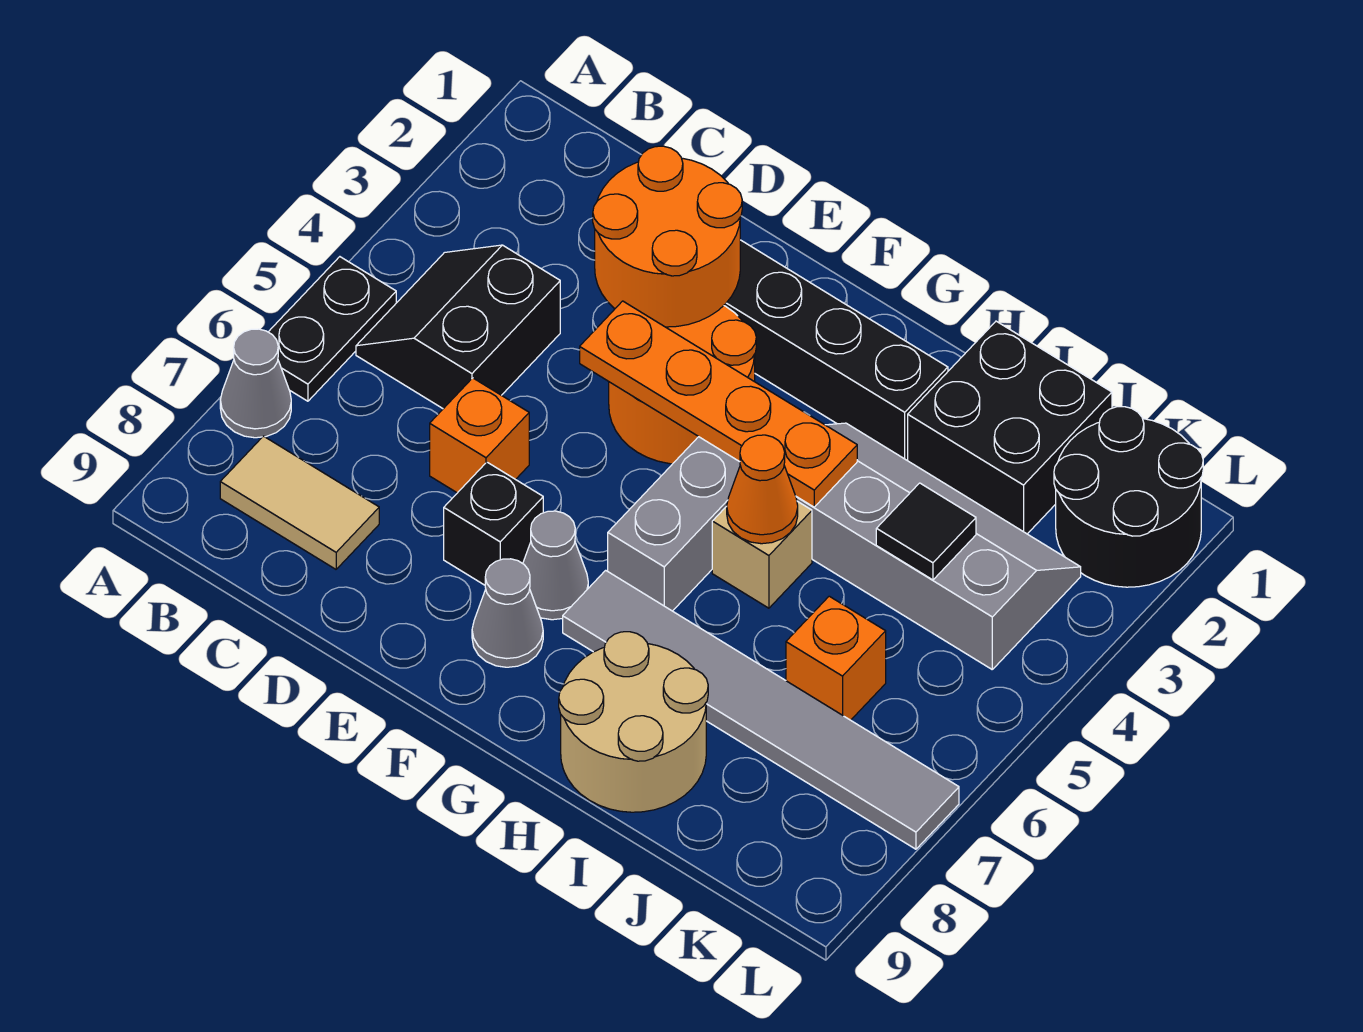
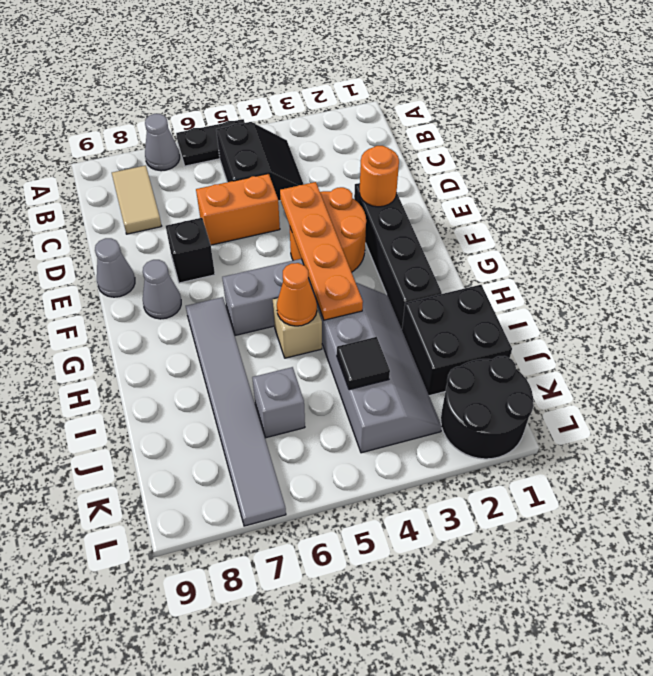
black 2x2 slope [356,245,560,409] -> black 2x2 slope turned to [216,122,304,201]
orange 2x2 round brick [593,146,742,327] -> orange 1x1 round brick [360,146,399,207]
orange 1x1 brick [430,378,529,493] -> orange 1x2 brick [196,174,280,245]
grey 1x1 cone [523,511,588,620] -> grey 1x1 cone moved to [95,238,135,297]
tan 2x2 round brick [559,632,708,812] -> none
orange 1x1 brick [786,596,886,720] -> grey 1x1 brick [252,367,305,438]

